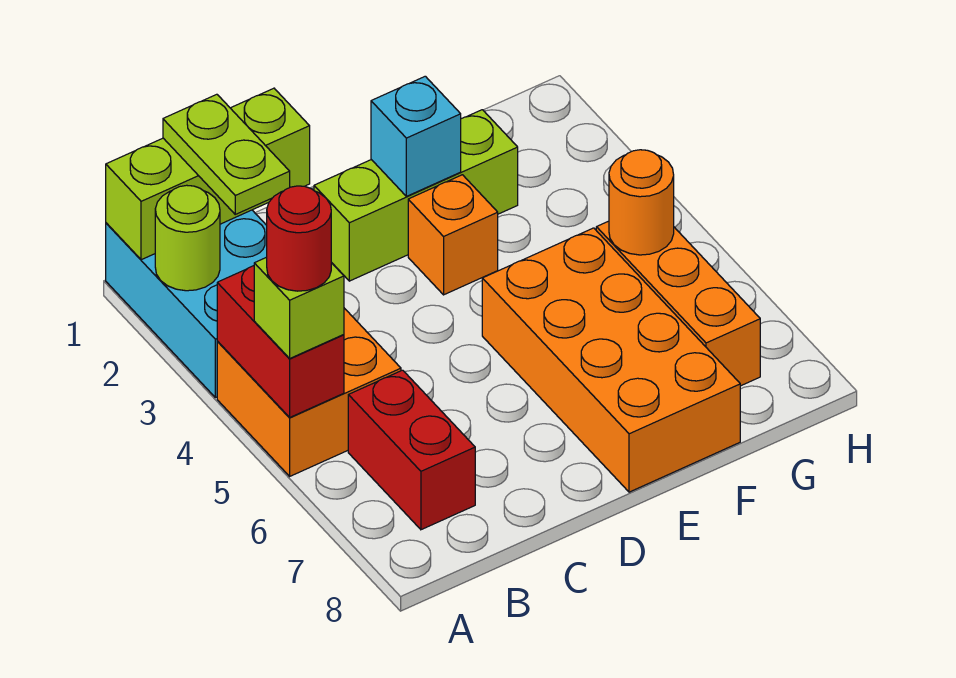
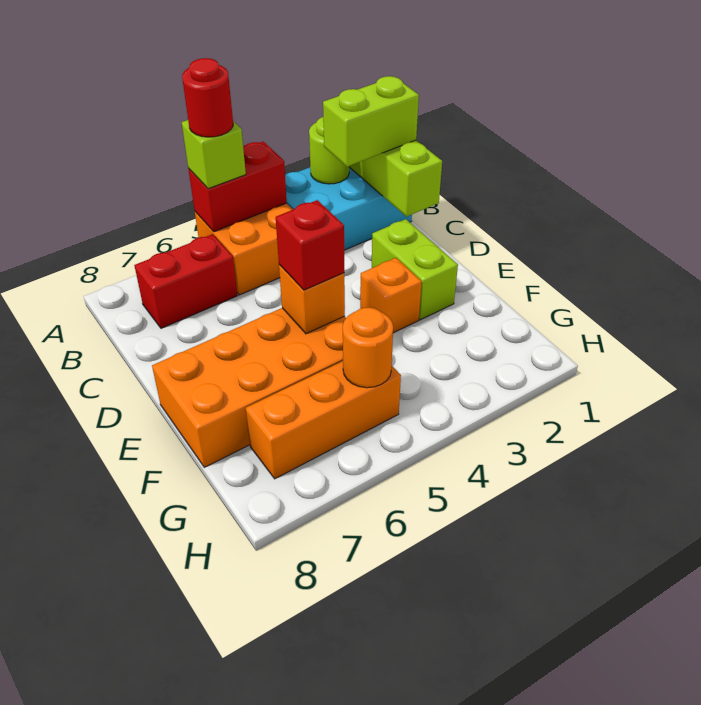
lime 1x2 plate [163,94,290,214] -> lime 1x2 brick [323,76,419,167]
lime 1x3 brick [314,110,518,281] -> lime 1x2 brick [372,219,458,320]
cyan 1x1 brick [371,76,461,196] -> none
none -> orange 1x1 brick [279,265,345,334]
none -> red 1x1 brick [276,200,344,290]

